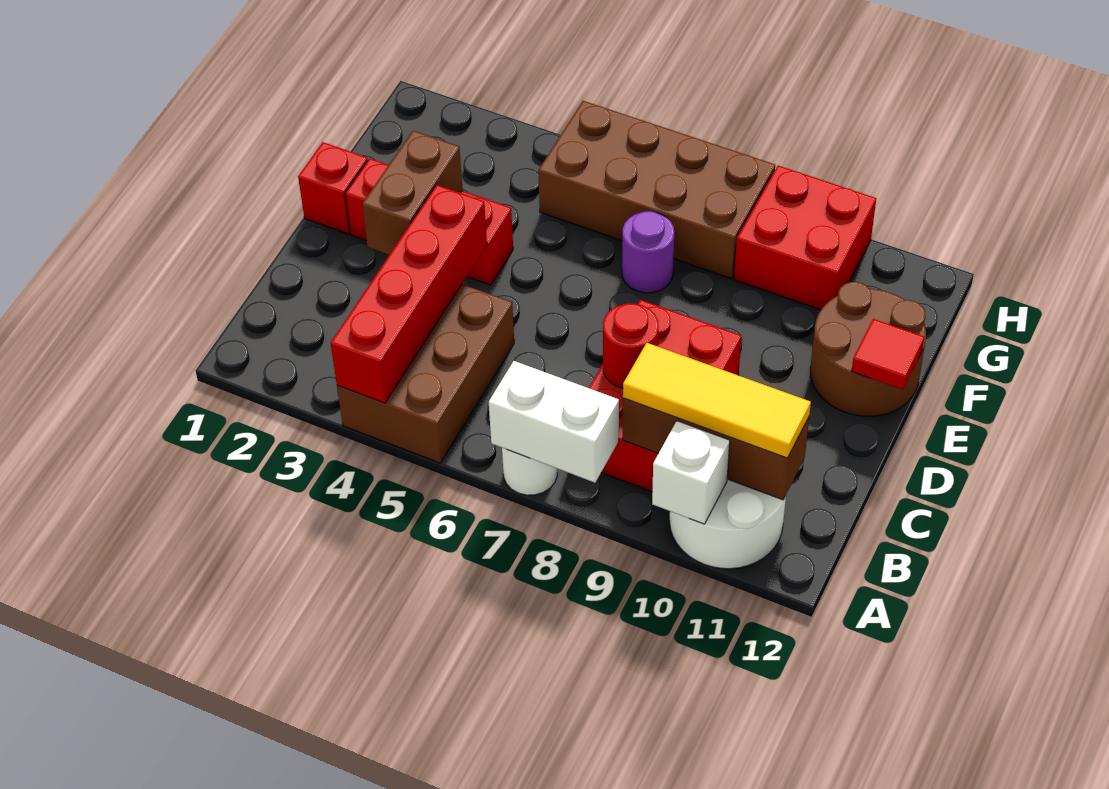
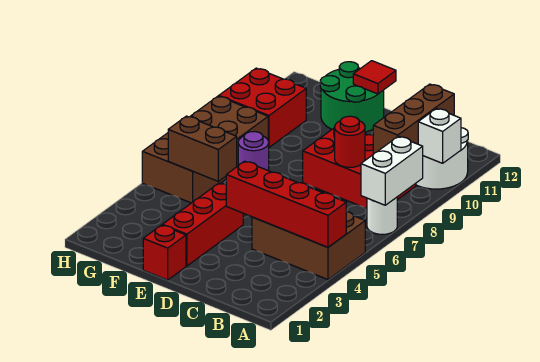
yellow 1x3 tile [623,343,811,458] -> none
brown 1x2 brick [362,131,463,255] -> brown 1x2 brick moved to [168,116,237,181]
brown 2x2 round brick [810,282,926,416] -> green 2x2 round brick [320,62,384,132]

